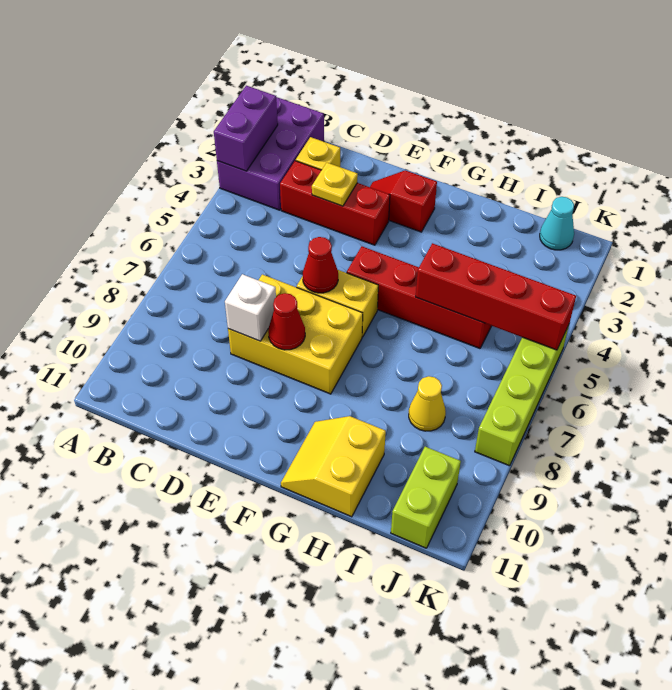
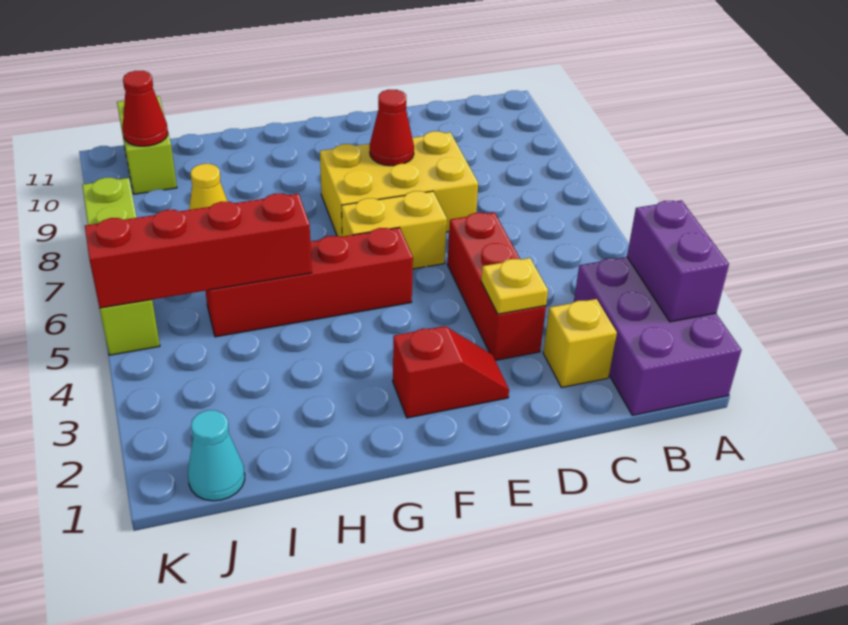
red 1x3 brick [280,161,390,245] -> red 1x3 brick turned to [447,213,546,360]
white 1x1 brick [225,274,276,341] -> none
red 1x1 cone [303,237,338,293] -> red 1x1 cone moved to [122,71,168,146]
yellow 2x2 slope [281,416,386,517] -> none

